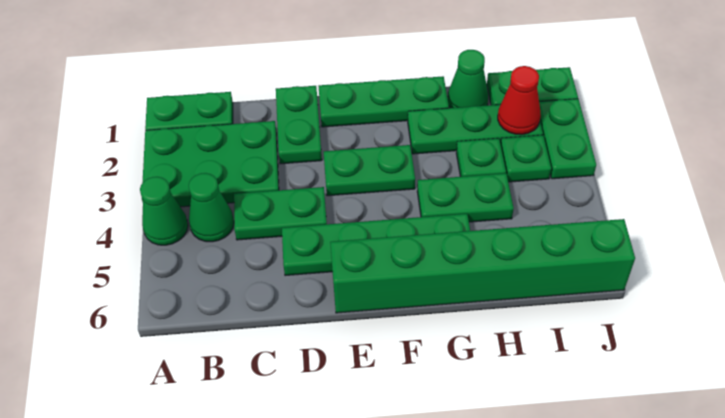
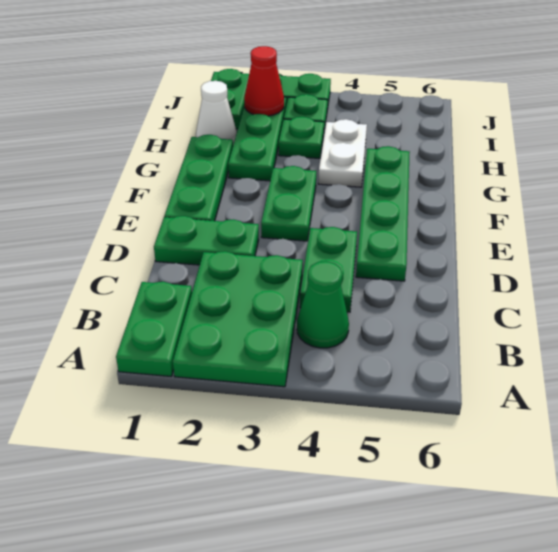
green 1x1 cone [140,177,188,245] -> none
green 1x6 brick [330,219,635,313] -> none
green 1x2 plate [417,173,514,222] -> white 1x2 plate [318,119,367,187]
green 1x1 cone [448,50,488,108] -> white 1x1 cone [196,81,237,145]

